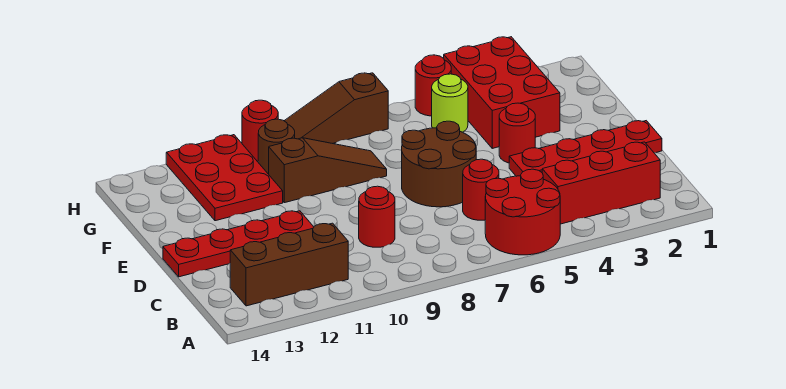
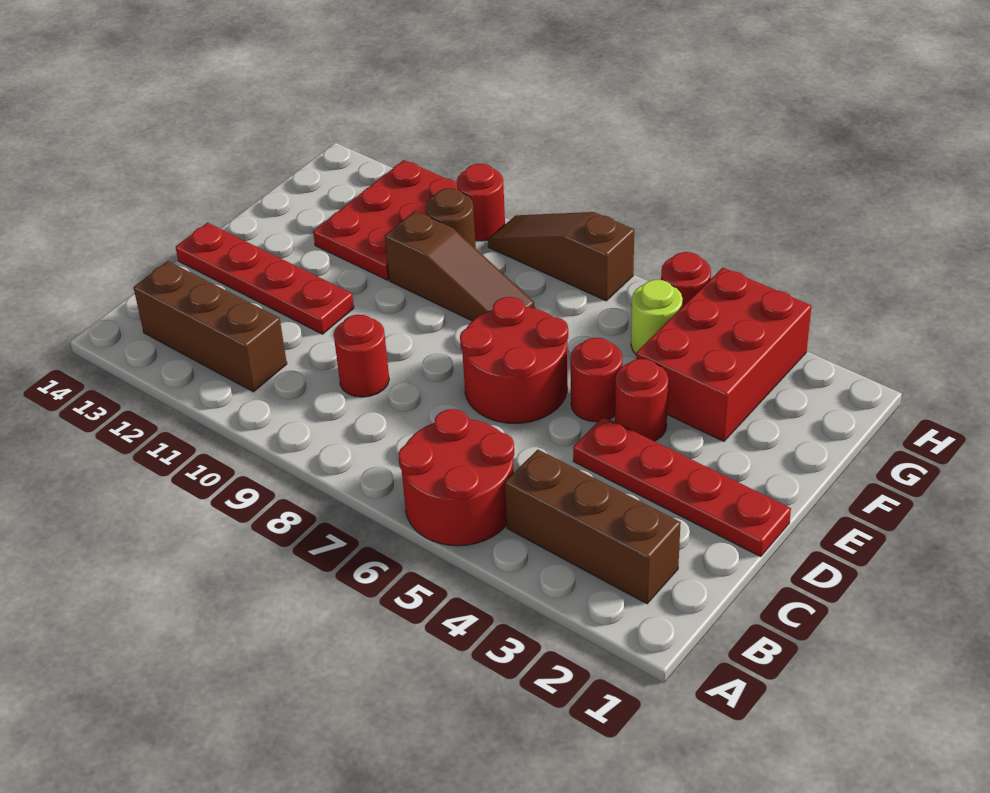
red 1x3 brick [542,142,660,224] -> brown 1x3 brick [505,450,681,604]
red 1x1 round brick [463,159,499,220] -> red 1x1 round brick moved to [570,338,623,422]
brown 2x2 round brick [402,121,476,207] -> red 2x2 round brick [460,297,568,423]

